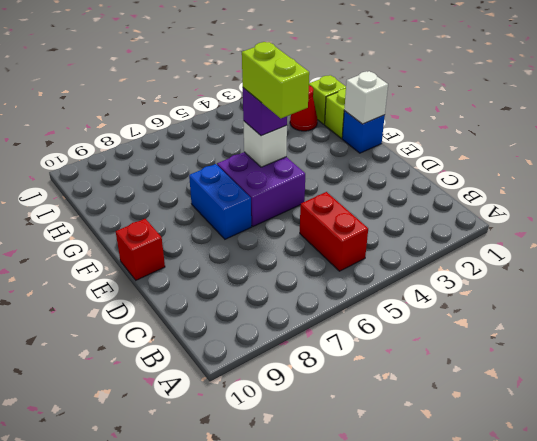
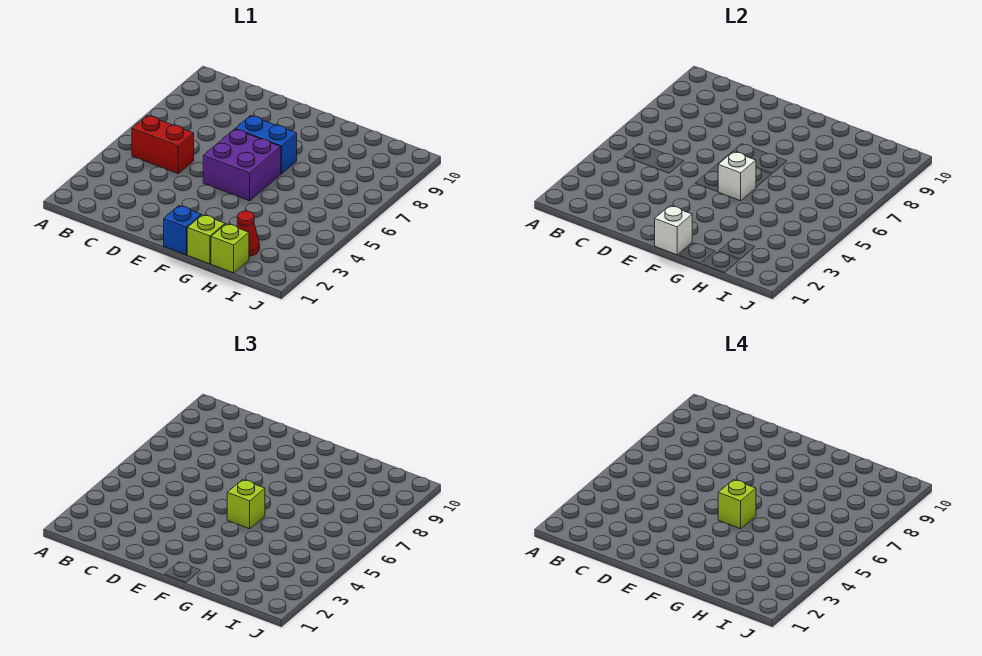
lime 1x2 brick [242,42,309,118] -> lime 1x1 brick [718,480,756,529]
red 1x1 brick [116,219,165,280] -> none
purple 1x1 brick [243,88,287,136] -> lime 1x1 brick [227,480,265,529]

